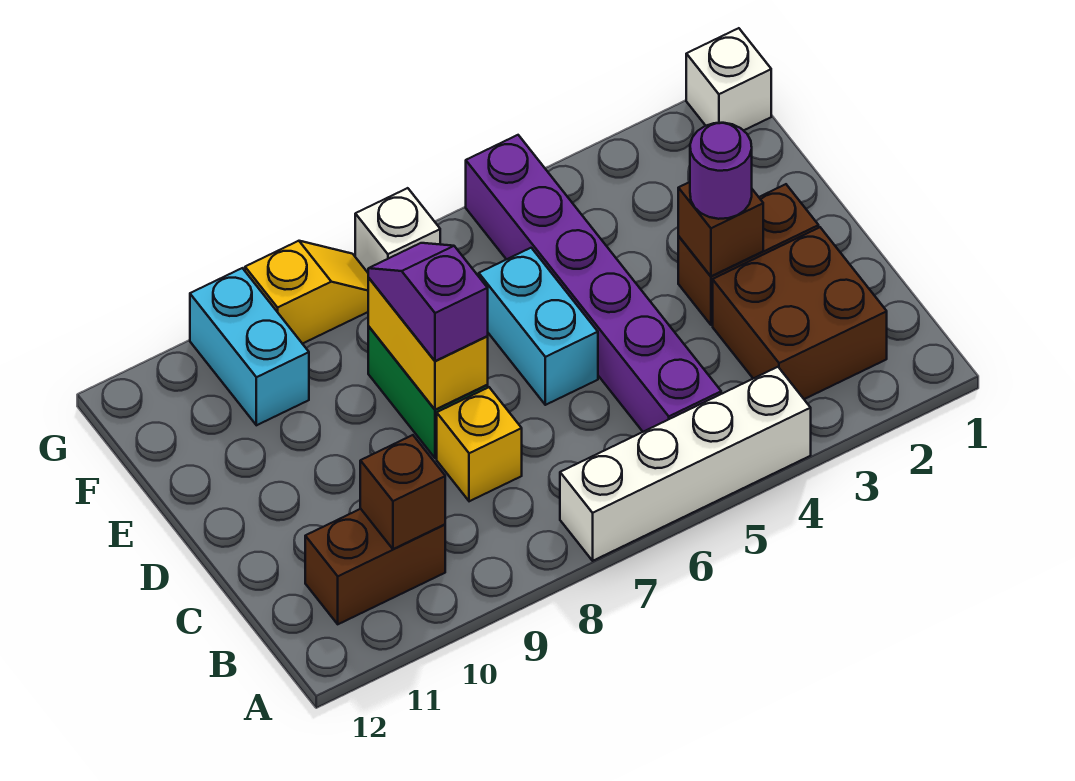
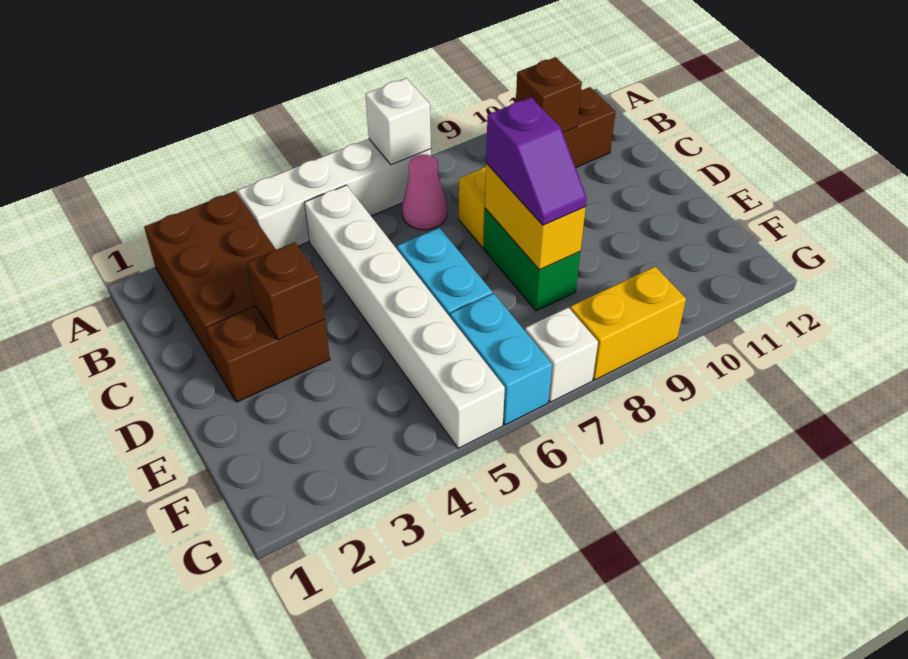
brown 2x2 brick [713,227,887,399] -> brown 2x3 brick [144,191,276,366]
purple 1x6 brick [466,135,721,432] -> white 1x6 brick [304,185,505,448]
none -> pink 1x1 cone [402,155,447,230]
purple 1x1 round brick [690,123,752,219] -> none
cyan 1x2 brick [190,268,309,425] -> cyan 1x2 brick moved to [450,294,552,425]
white 1x1 brick [686,28,771,131] -> white 1x1 brick moved to [366,78,431,165]
yellow 1x2 slope [245,241,369,344] -> yellow 1x2 brick [570,267,686,380]

